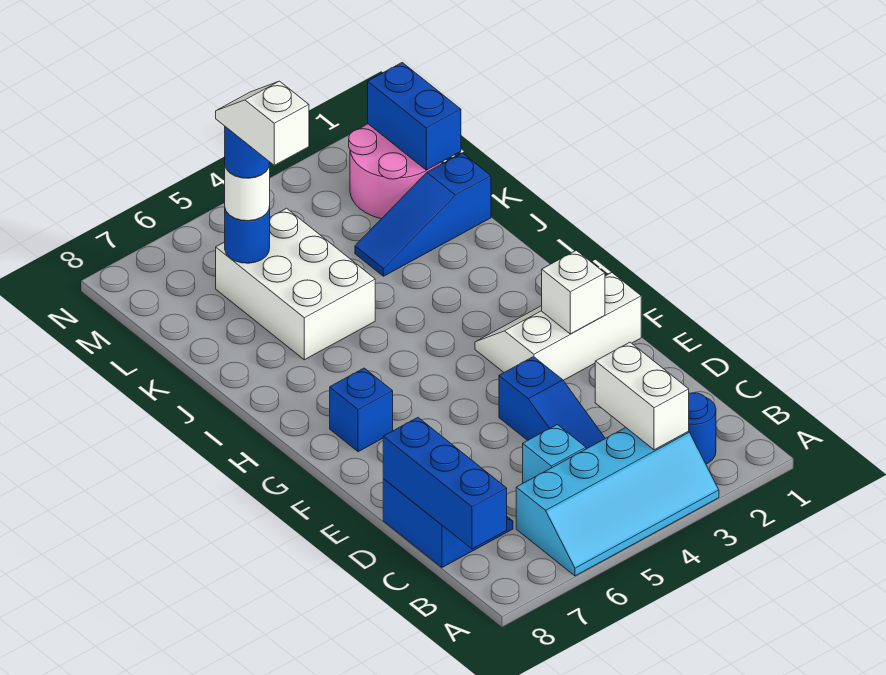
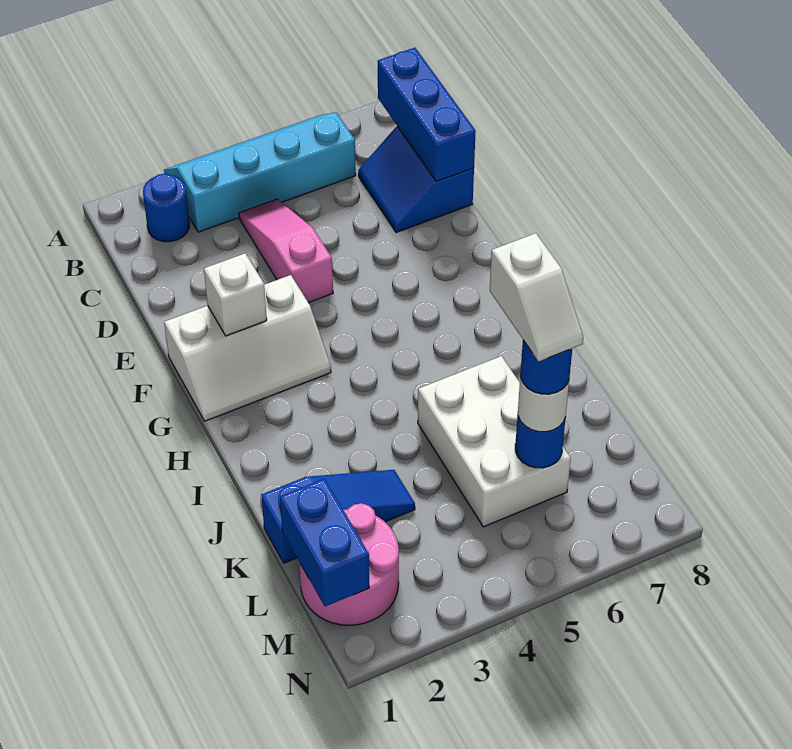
white 1x2 brick [595,342,689,450] -> none
blue 1x3 slope [499,357,605,449] -> pink 1x3 slope [239,199,333,303]
cyan 1x1 brick [523,425,586,483] -> none
blue 1x1 brick [330,368,393,452] -> none

